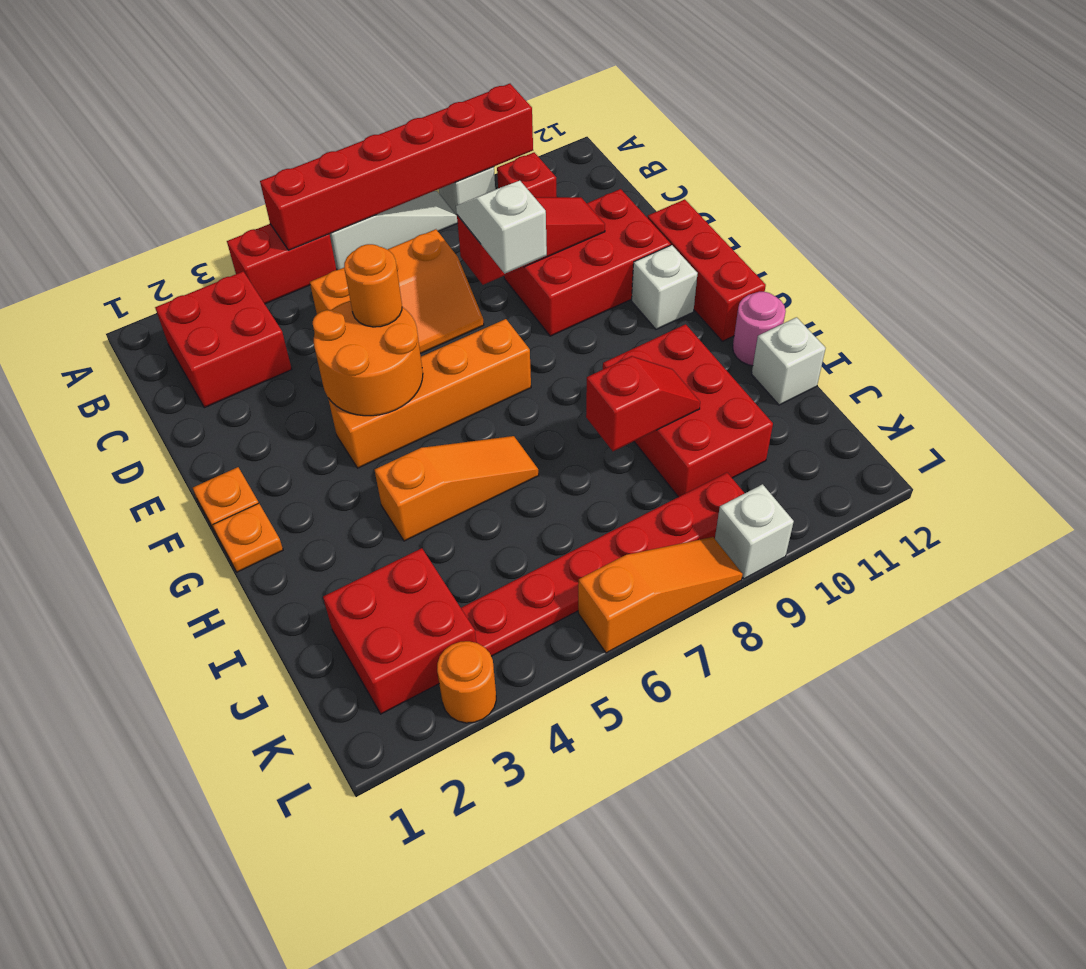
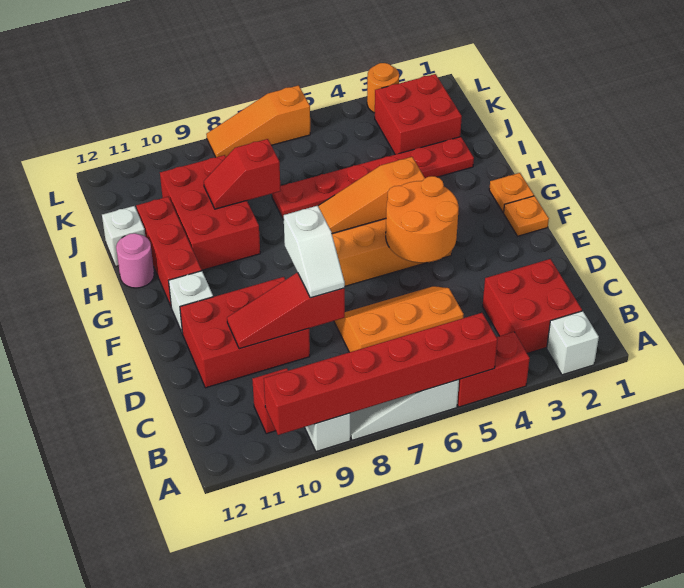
orange 1x1 round brick [344,244,402,327] -> none
red 1x3 brick [648,199,766,341] -> red 1x3 brick moved to [136,197,202,306]
red 1x6 plate [461,473,745,656] -> red 1x6 plate moved to [272,137,474,220]
white 1x1 brick [715,484,794,579] -> white 1x1 brick moved to [547,311,599,375]

